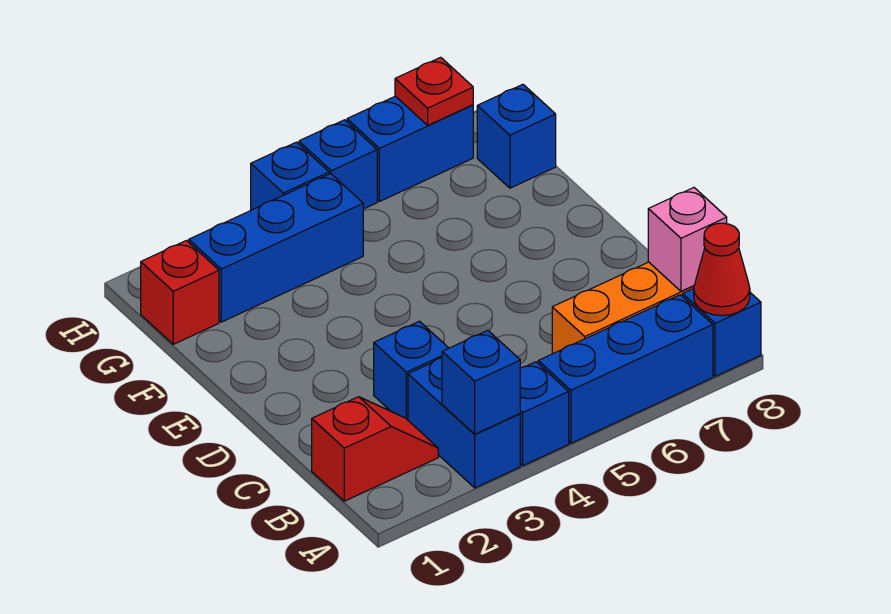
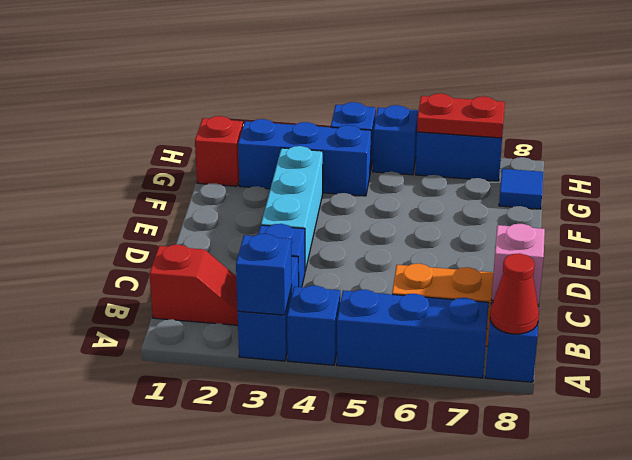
none -> cyan 1x3 brick [261,146,323,271]
blue 1x1 brick [477,84,556,188] -> blue 1x1 tile [499,169,543,209]
red 1x1 plate [395,57,473,125] -> red 1x2 plate [417,93,505,138]

